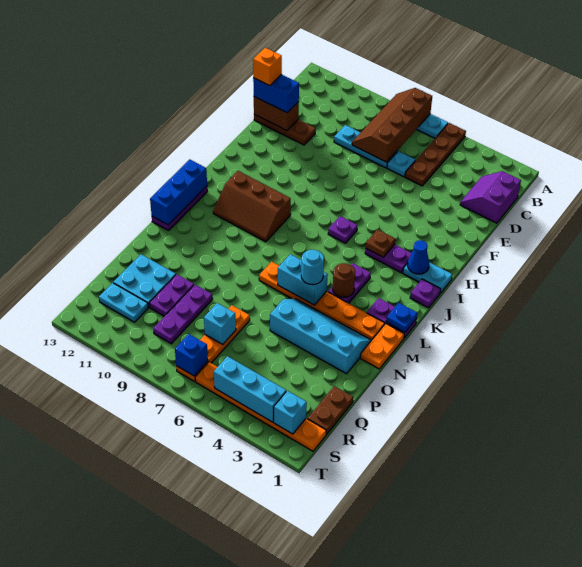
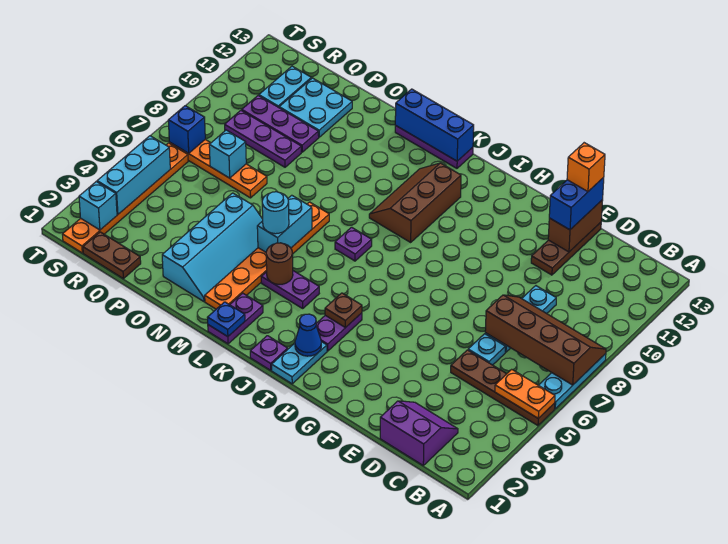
purple 1x1 plate [328,216,357,243] -> purple 1x1 plate moved to [335,227,372,261]
orange 1x2 plate [361,324,404,369] -> orange 1x2 plate moved to [495,369,555,418]
purple 1x2 plate [149,274,194,316] -> purple 1x3 plate [242,96,319,152]

